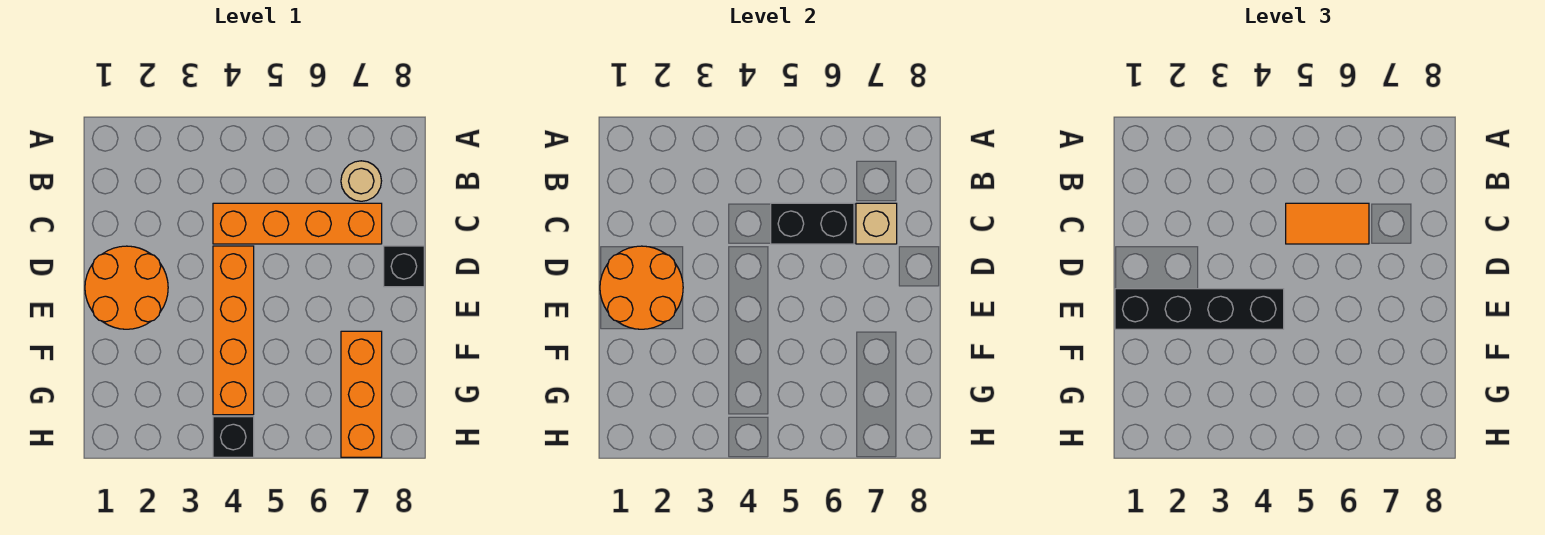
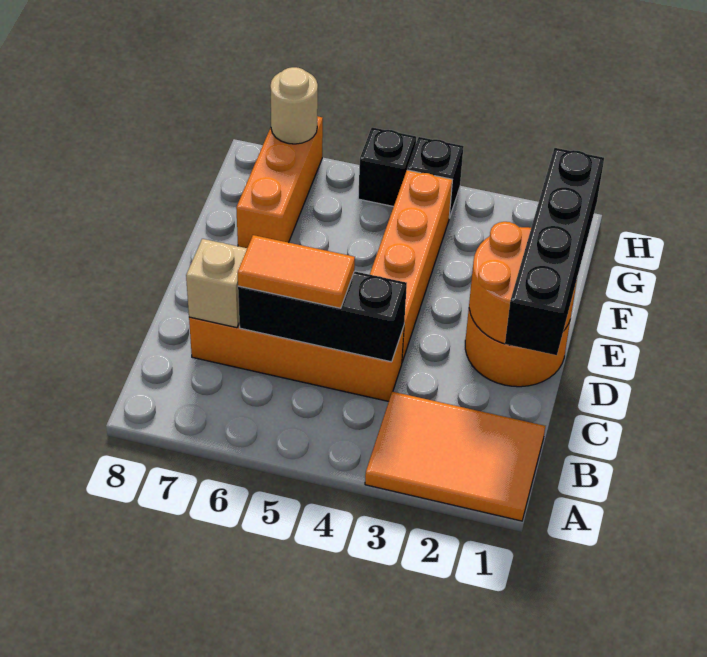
none -> orange 2x3 tile [365,392,545,521]
tan 1x1 round brick [341,161,381,201] -> tan 1x1 round brick moved to [270,67,318,144]
black 1x2 brick [771,203,854,244] -> black 1x3 brick [238,271,407,362]
black 1x1 brick [384,246,424,287] -> black 1x1 brick moved to [358,127,416,207]
black 1x4 brick [1115,289,1284,329] -> black 1x4 brick turned to [505,148,604,355]

